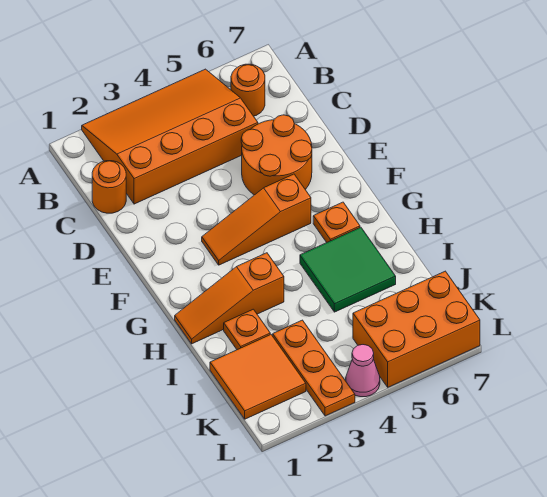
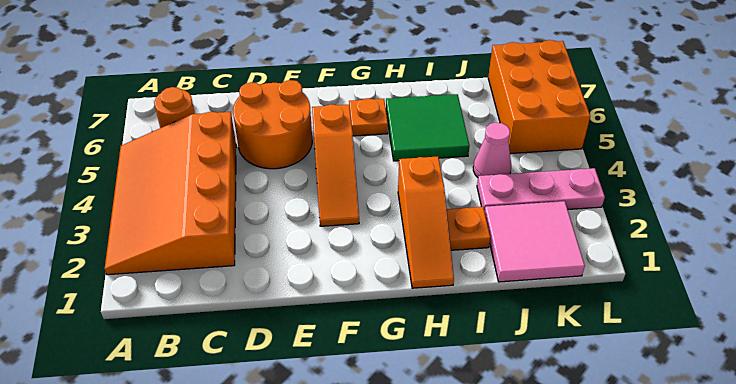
orange 1x1 round brick [92,161,126,213] -> none
orange 2x2 tile [210,334,306,419] -> pink 2x2 tile [485,201,585,282]
orange 1x3 plate [273,320,355,416] -> pink 1x3 plate [477,168,605,211]
pink 1x1 cone [346,345,380,397] -> pink 1x1 cone moved to [473,122,511,177]

